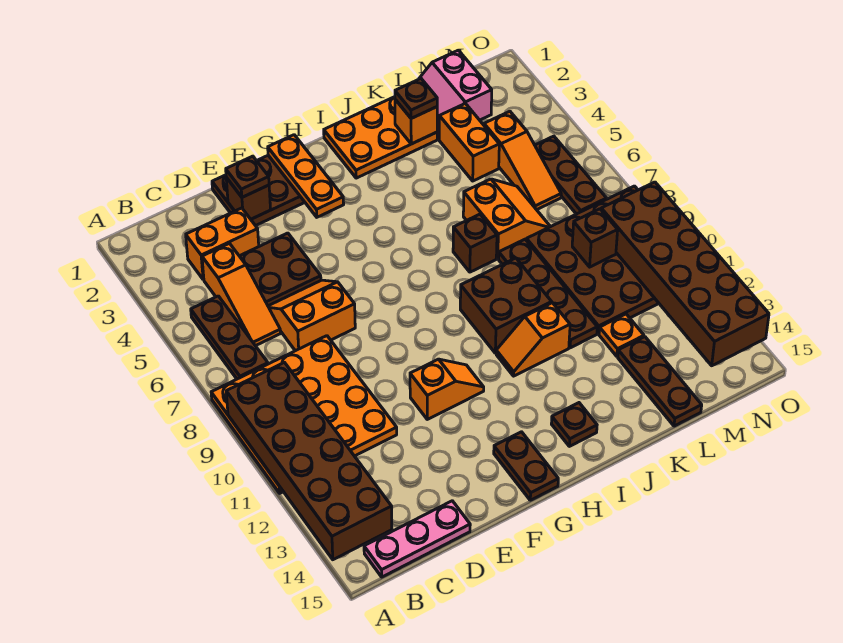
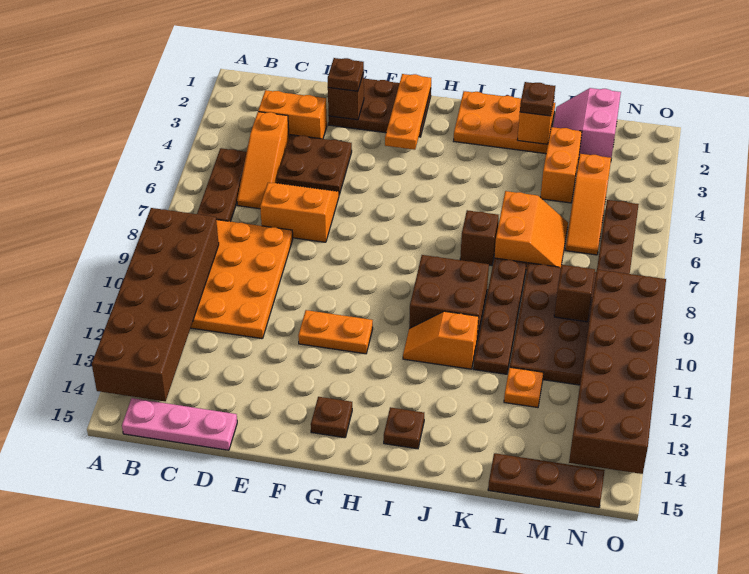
orange 1x2 slope [410,359,484,419] -> orange 1x2 plate [298,310,373,354]
brown 1x2 plate [494,432,558,500] -> brown 1x1 plate [311,397,352,438]
brown 1x3 plate [618,337,702,426] -> brown 1x3 plate turned to [488,453,605,508]

